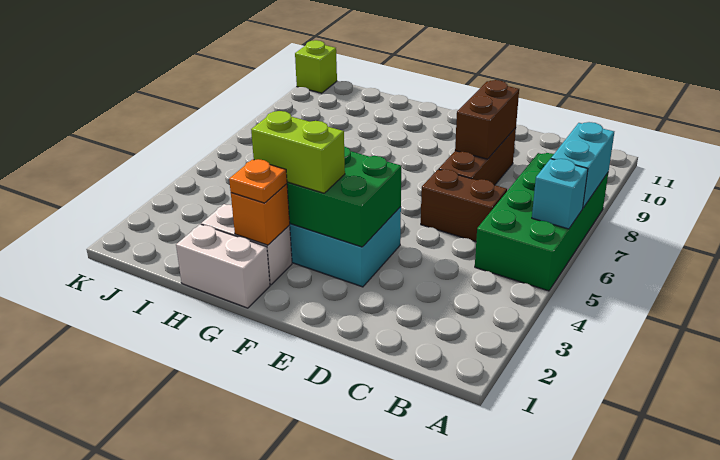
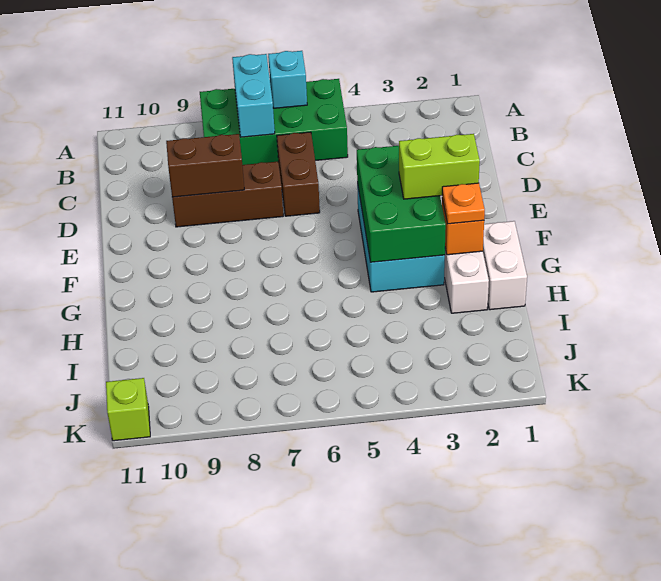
cyan 1x2 brick [551,122,614,208] -> cyan 1x2 brick turned to [232,54,275,137]
lime 1x2 brick [251,111,345,193] -> lime 1x2 brick turned to [399,134,480,199]

